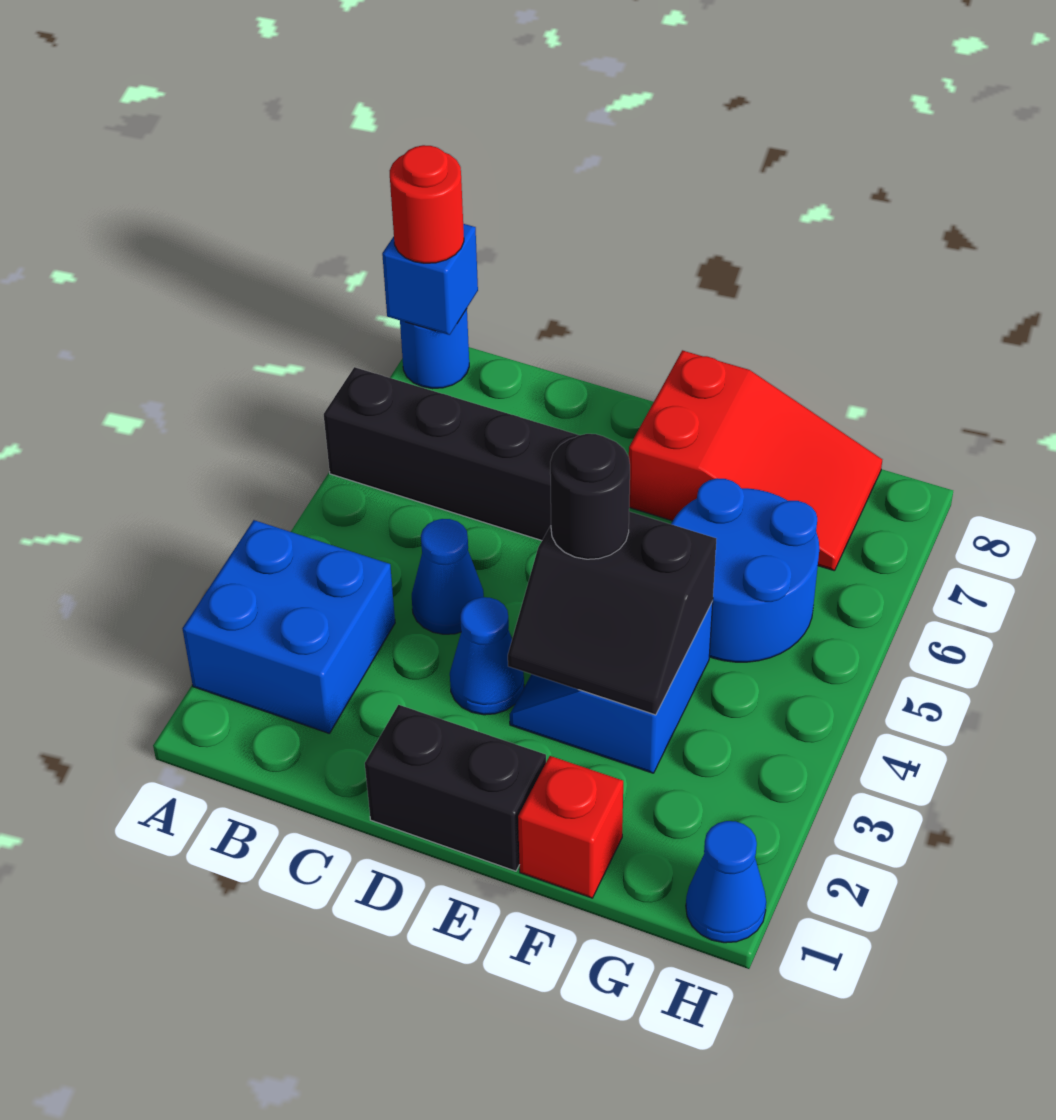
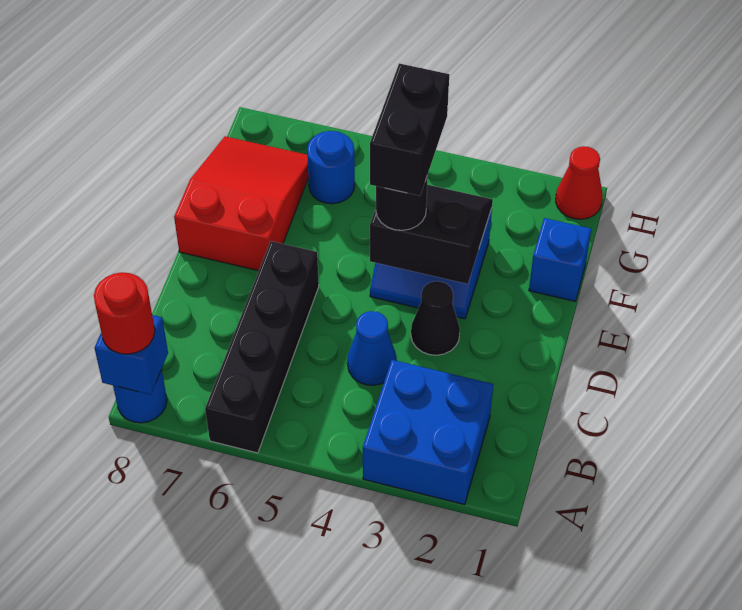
black 1x2 brick [365,705,546,871] -> black 1x2 brick moved to [370,63,449,196]
blue 1x1 cone [450,597,524,715] -> black 1x1 cone [411,281,460,355]
black 2x2 slope [508,511,716,715] -> black 2x2 slope turned to [370,185,493,284]
red 1x1 brick [518,756,623,898] -> blue 1x1 brick [529,218,591,301]
blue 2x2 round brick [671,478,819,662] -> blue 1x1 round brick [307,131,355,204]
blue 1x1 cone [686,821,766,943] -> red 1x1 cone [556,146,603,219]

